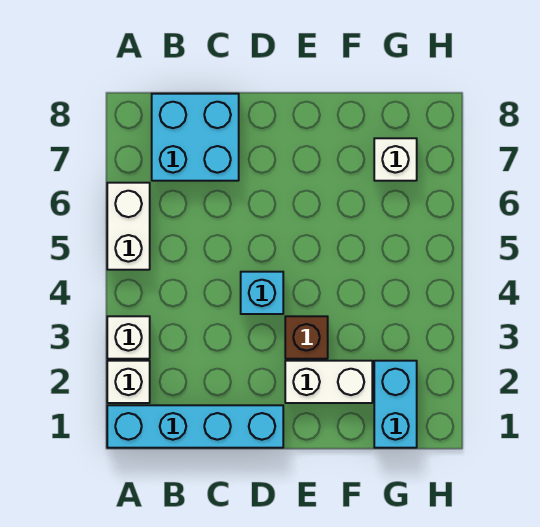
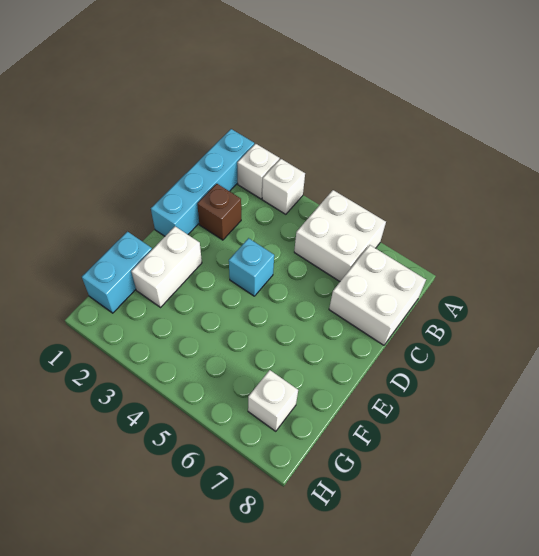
white 1x2 brick [107,183,150,270] -> white 2x2 brick [294,190,386,281]
cyan 2x2 brick [152,94,239,181] -> white 2x2 brick [329,245,426,345]
brown 1x1 brick [285,316,328,359] -> brown 1x1 brick moved to [197,184,241,240]
cyan 1x2 brick [374,361,417,448] -> cyan 1x2 brick turned to [82,232,152,313]

